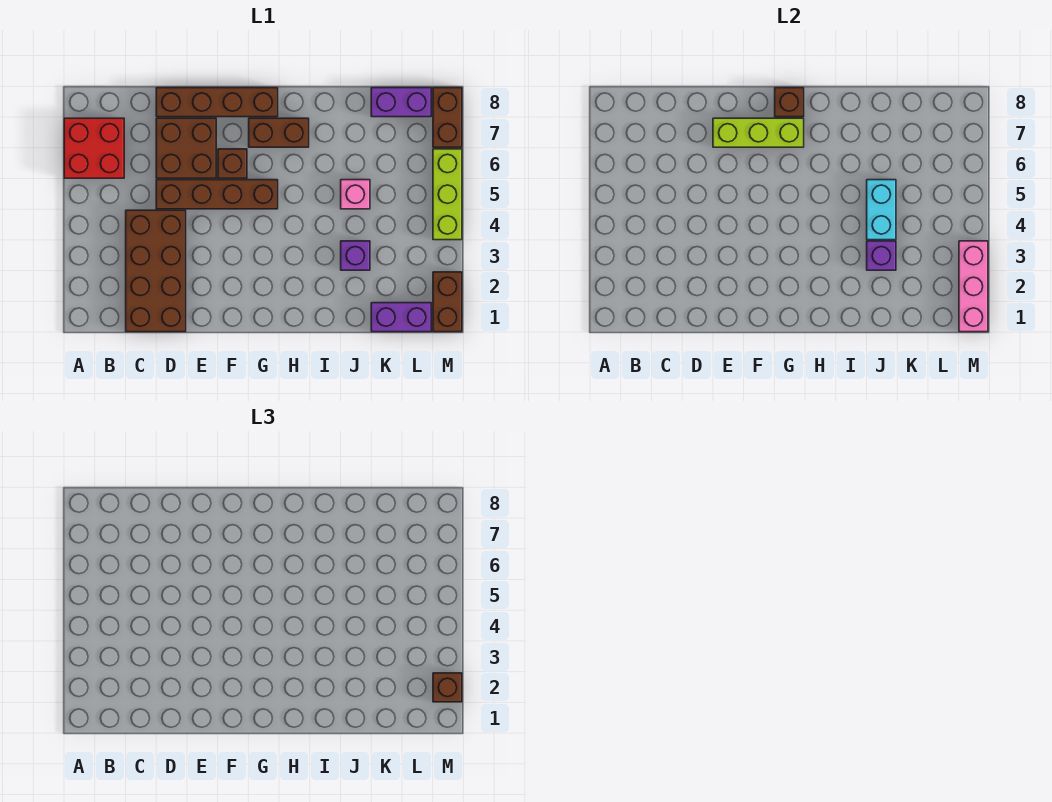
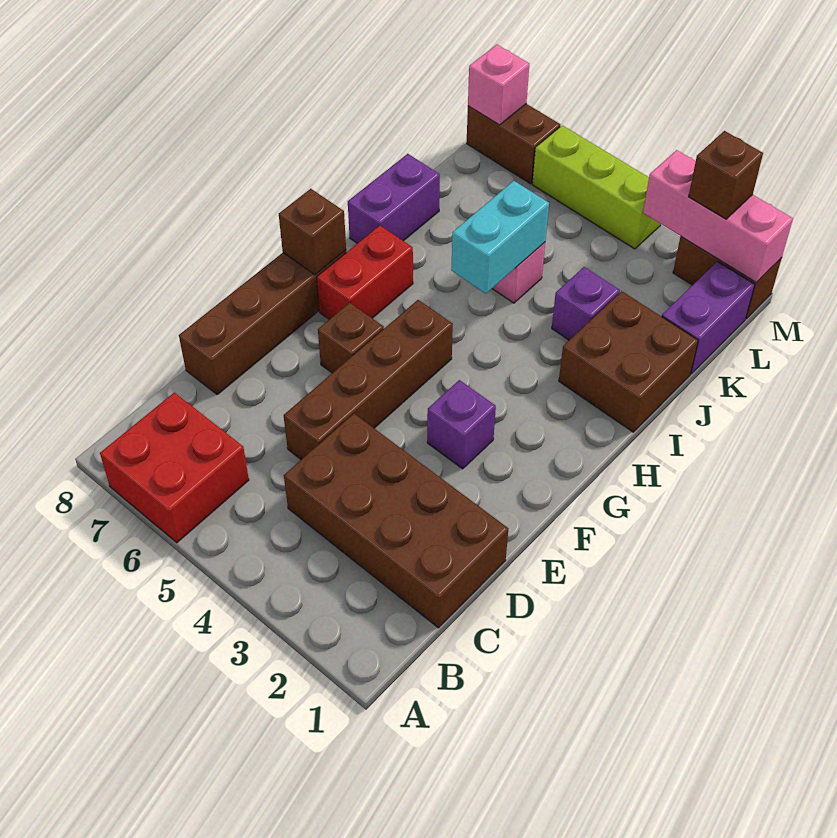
brown 2x2 brick [156,118,216,178] -> brown 2x2 brick moved to [559,291,698,432]
lime 1x3 brick [713,118,804,147] -> none
brown 1x2 brick [249,118,309,147] -> red 1x2 brick [317,226,413,319]
purple 1x1 brick [867,241,896,270] -> purple 1x1 brick moved to [427,380,496,469]
cyan 1x2 brick [867,180,896,240] -> cyan 1x2 brick turned to [451,181,549,294]
purple 1x2 brick [371,88,431,117] -> purple 1x2 brick moved to [348,154,440,243]
none -> pink 1x1 brick [468,45,529,125]

